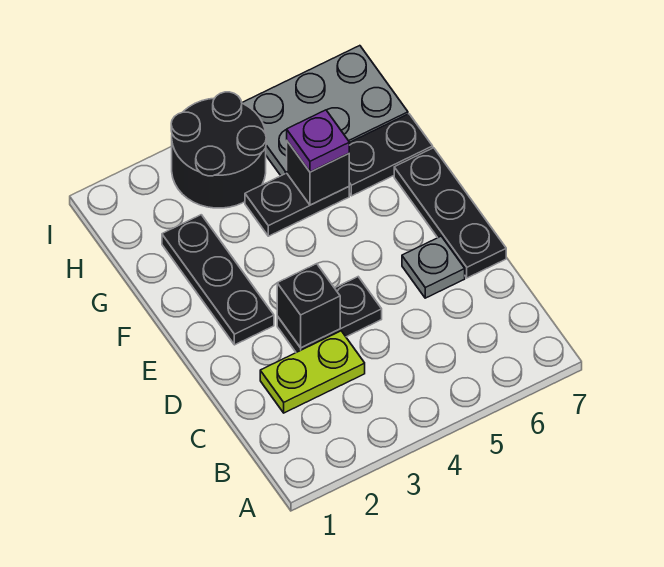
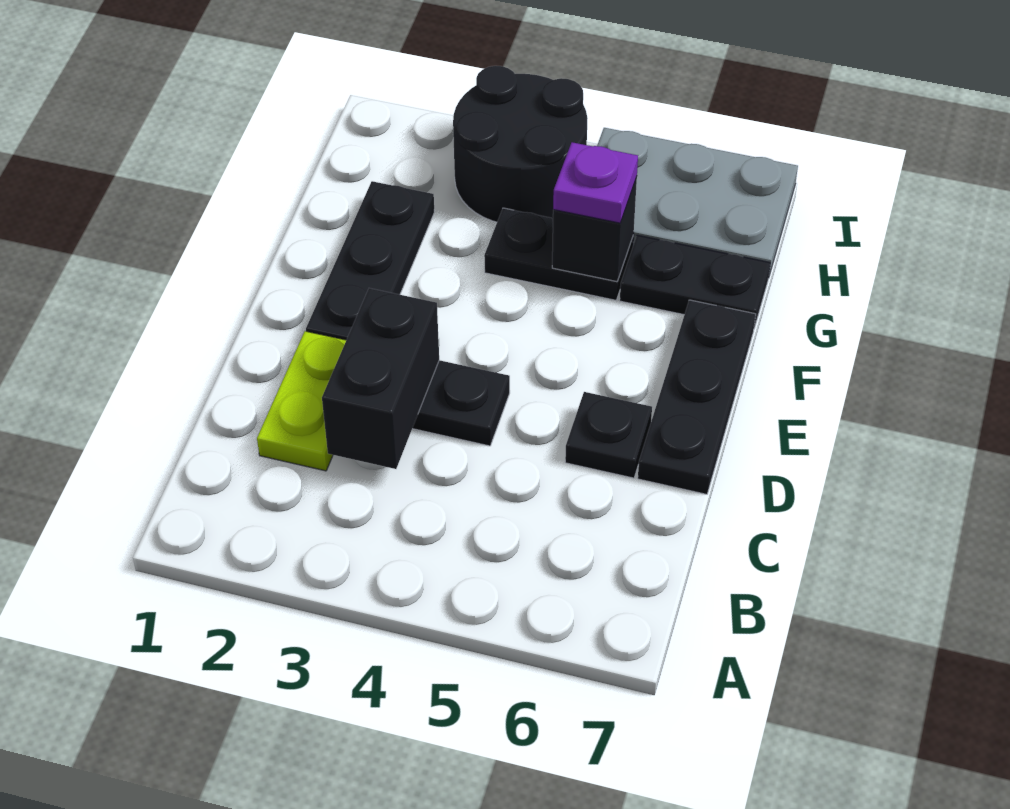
lime 1x2 plate [260,331,365,413] -> lime 1x2 plate turned to [257,331,346,471]
black 1x1 brick [277,264,340,348] -> black 1x2 brick [322,288,439,469]
grey 1x1 plate [402,236,465,298] -> black 1x1 plate [565,392,652,478]

